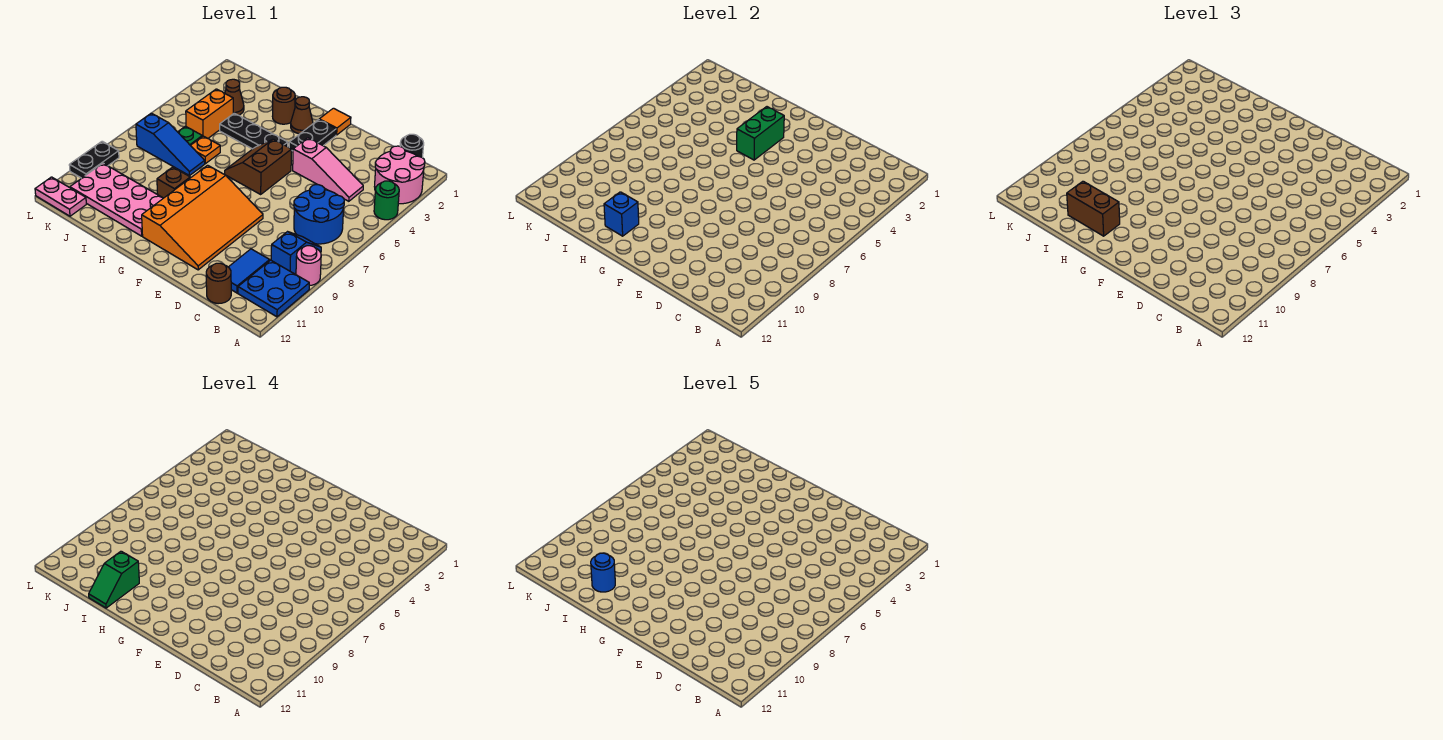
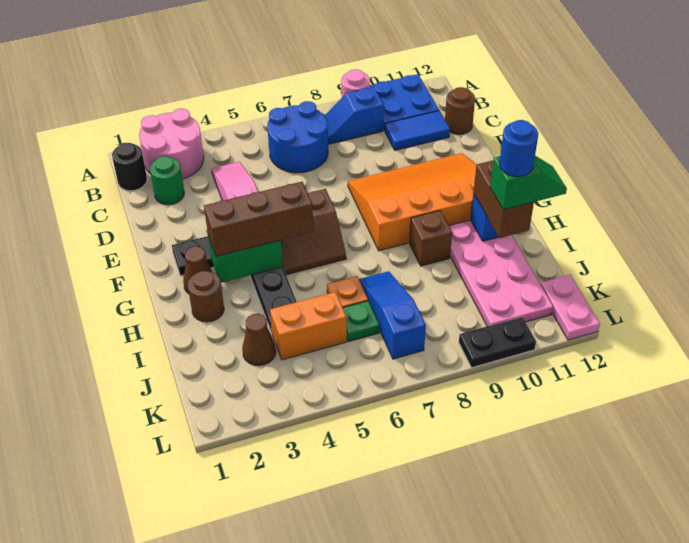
green 1x1 round brick [374,181,399,220] -> green 1x1 round brick moved to [150,156,184,205]
orange 1x1 tile [319,108,351,135] -> none
none -> brown 1x3 brick [204,182,314,257]

